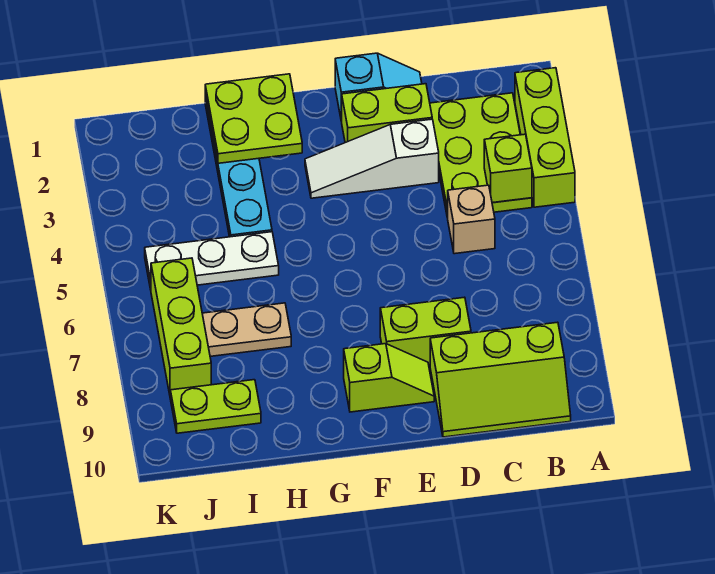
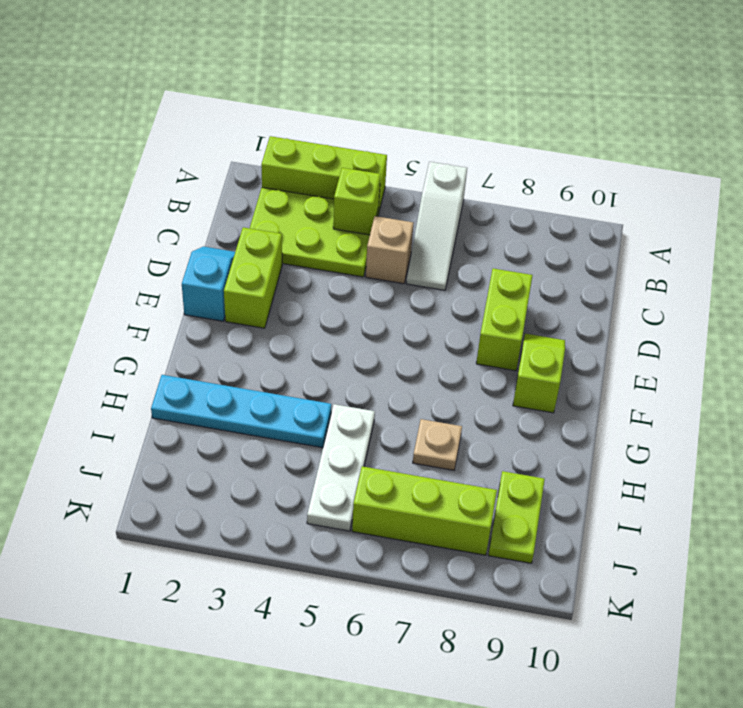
lime 2x3 slope [430,322,571,437] -> none
white 1x3 slope [305,119,439,198] -> white 1x3 slope moved to [406,162,467,290]
lime 2x2 plate [205,74,302,163] -> none
tan 1x2 plate [202,303,291,356] -> tan 1x1 plate [413,419,462,470]

